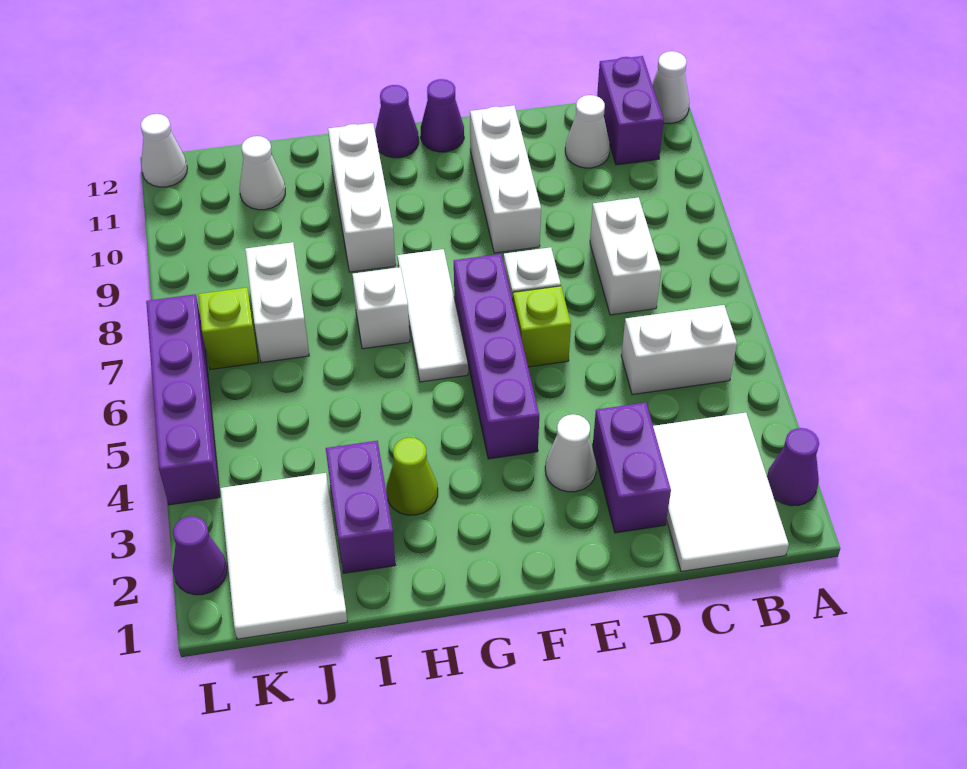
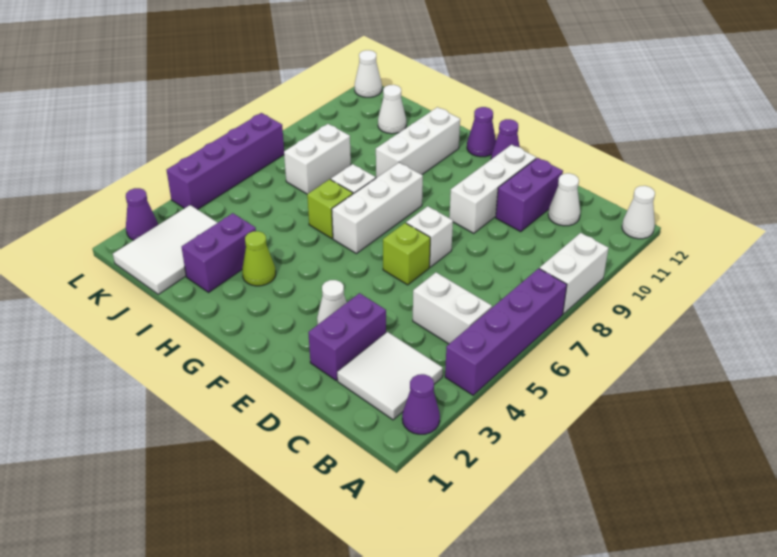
white 2x3 tile [653,413,789,572] -> white 2x2 tile [337,332,443,420]
purple 1x2 brick [597,56,664,165] -> purple 1x2 brick moved to [496,158,563,232]
white 1x2 brick [590,197,661,315] -> white 1x2 brick moved to [539,233,609,314]
purple 1x4 brick [454,254,539,459] -> purple 1x4 brick moved to [445,268,567,395]
white 1x3 tile [398,249,468,382] -> white 1x3 brick [332,163,423,254]
lime 1x1 brick [198,288,258,370] -> lime 1x1 brick moved to [307,179,353,239]

